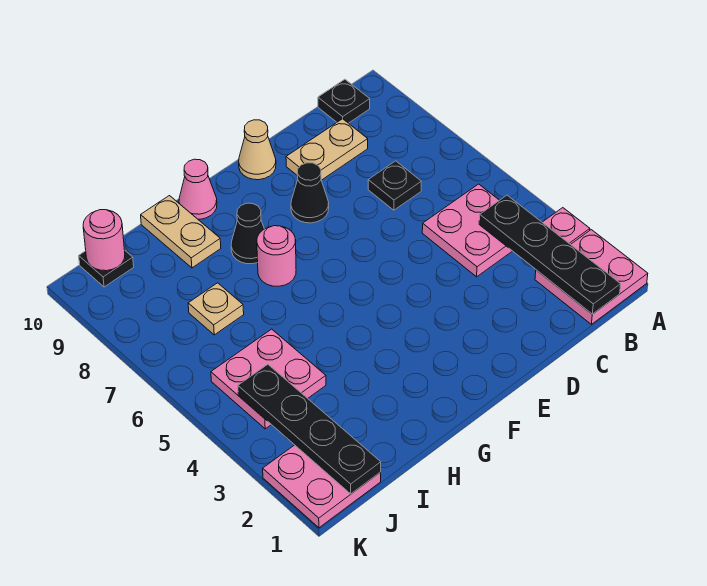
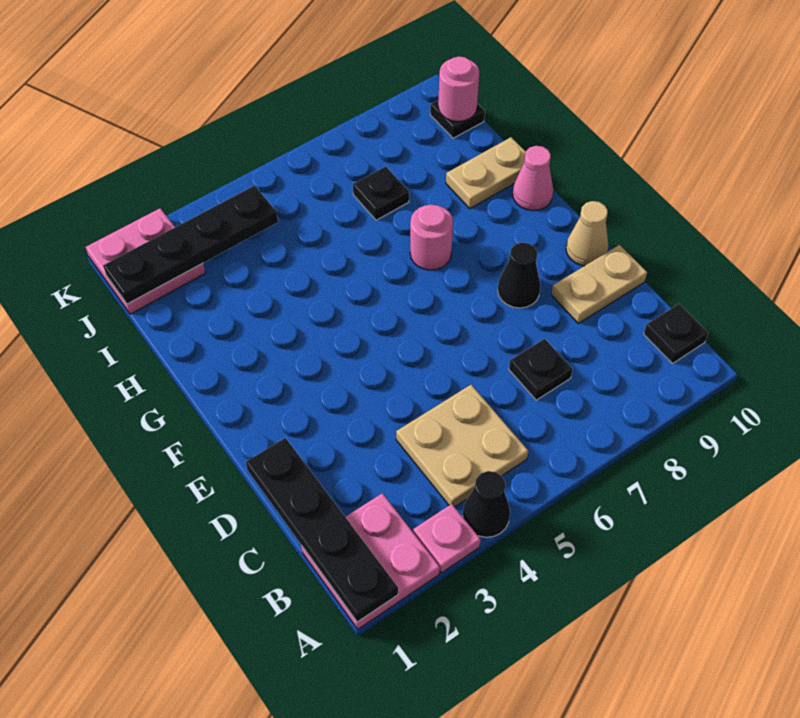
black 1x4 plate [479,195,621,314] -> black 1x4 plate turned to [246,438,398,622]
pink 2x2 plate [422,184,512,277] -> tan 2x2 plate [396,385,528,507]
tan 1x2 plate [286,119,368,180] -> tan 1x2 plate turned to [551,245,647,323]
black 1x1 cone [231,203,264,264] -> black 1x1 cone moved to [463,471,510,537]
pink 2x2 plate [211,329,326,429] -> none
tan 1x1 plate [188,283,244,335] -> black 1x1 plate [353,166,409,220]

